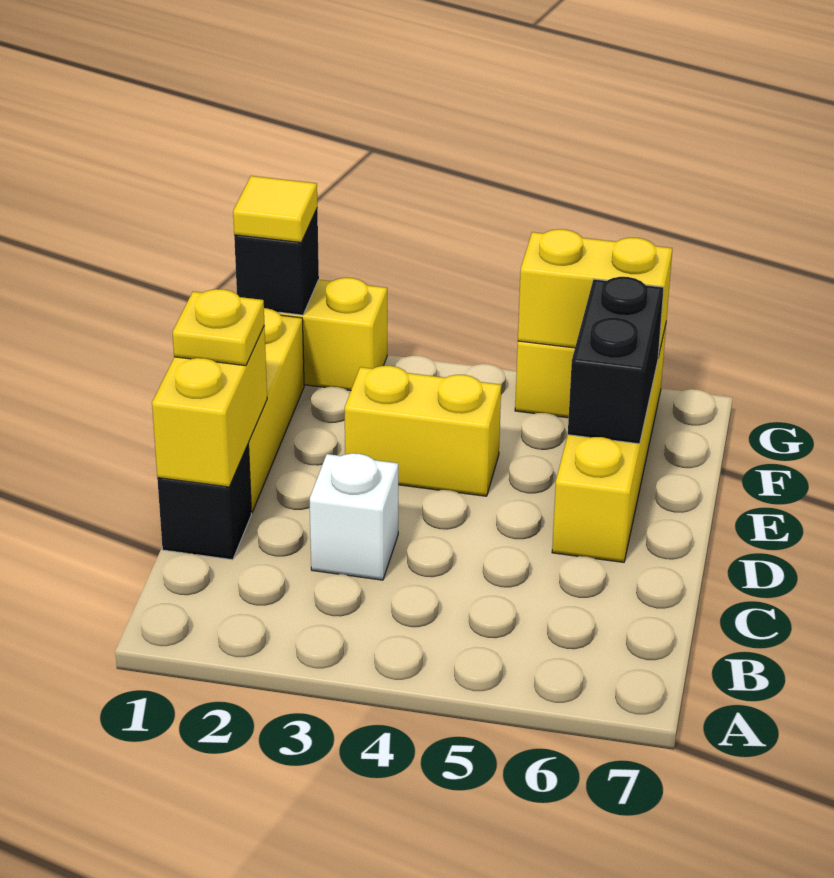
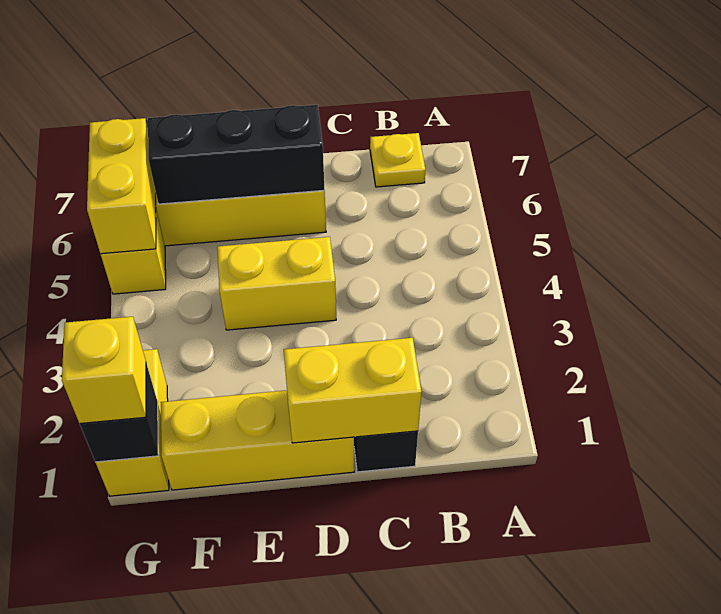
white 1x1 brick [310,453,398,580] -> none
yellow 1x1 plate [172,289,264,366] -> yellow 1x1 plate moved to [370,133,426,187]
yellow 1x2 brick [345,366,501,496] -> yellow 1x2 brick turned to [217,237,336,330]
black 1x2 brick [568,277,664,444] -> black 1x3 brick [148,105,325,204]
yellow 1x1 tile [233,176,317,243] -> yellow 1x1 brick [62,317,146,424]

